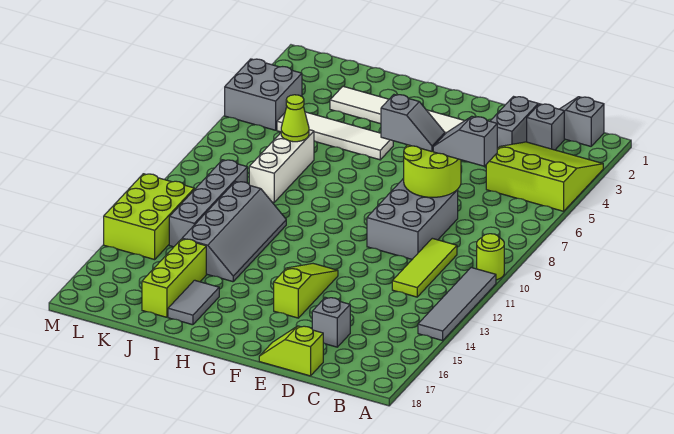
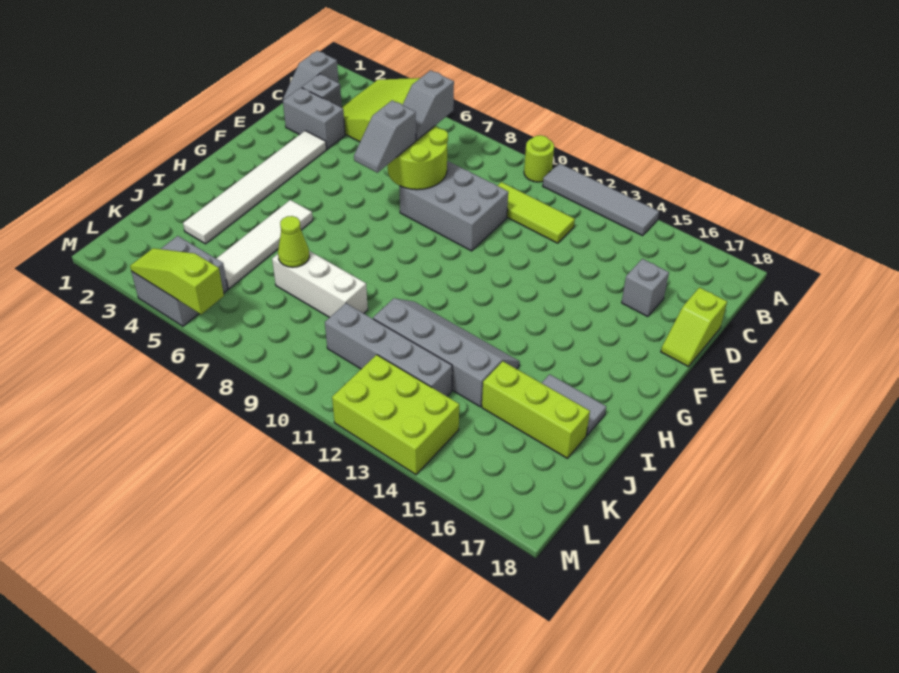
grey 1x2 slope [381,95,445,151] -> grey 1x2 slope turned to [354,100,416,173]
lime 1x3 slope [274,264,338,318] -> lime 1x3 slope moved to [130,248,224,314]

